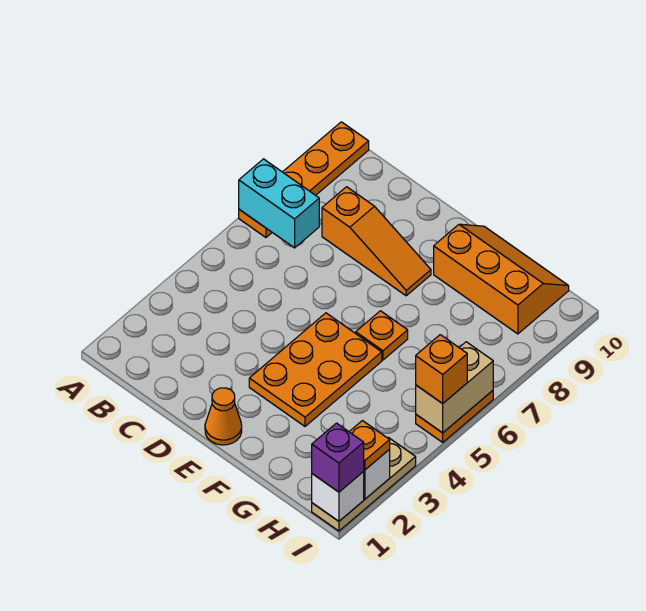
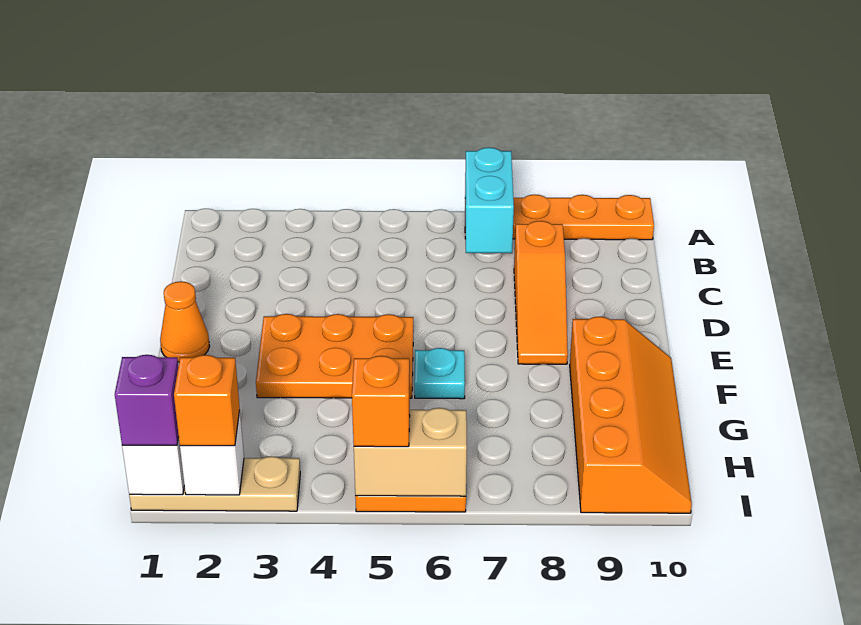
orange 1x1 plate [356,311,408,360] -> cyan 1x1 plate [414,348,465,399]
orange 2x3 slope [434,224,569,334] -> orange 2x4 slope [570,317,692,513]
orange 1x1 plate [349,421,390,470] -> orange 1x1 brick [174,355,240,446]

